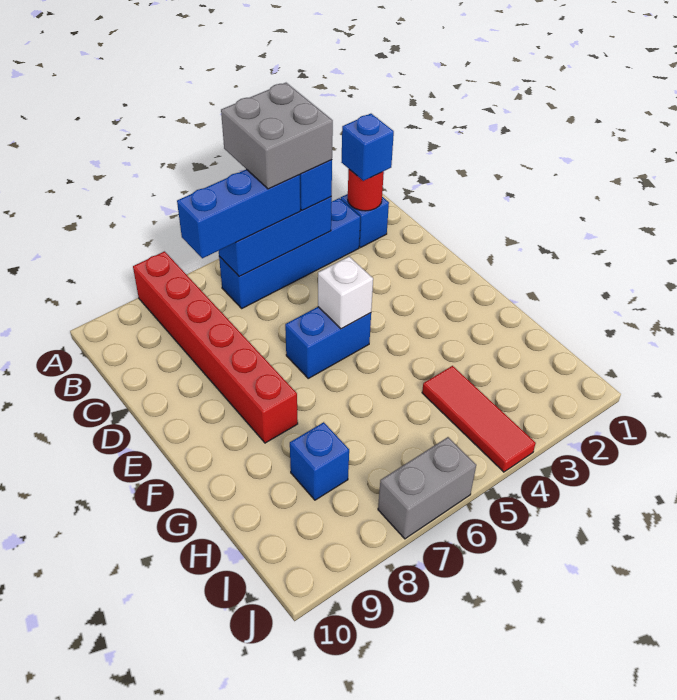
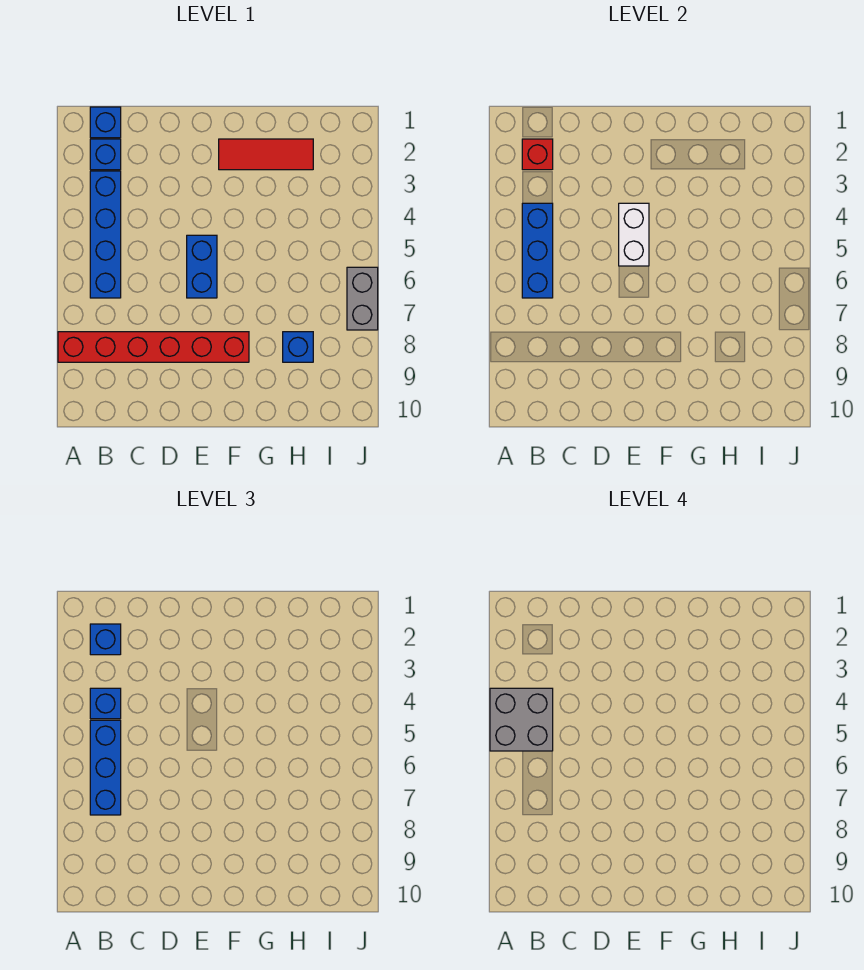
none -> blue 1x1 brick [90,107,121,138]
red 1x1 round brick [348,169,384,211] -> red 1x1 brick [522,139,553,170]
white 1x1 brick [318,257,373,329] -> white 1x2 brick [619,203,649,266]
red 1x3 tile [422,366,536,472] -> red 1x3 tile moved to [219,139,313,170]

